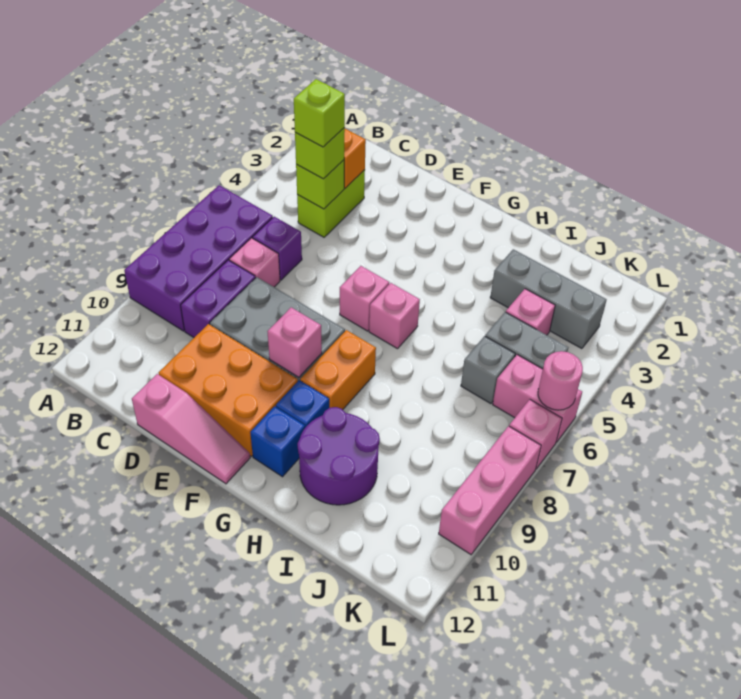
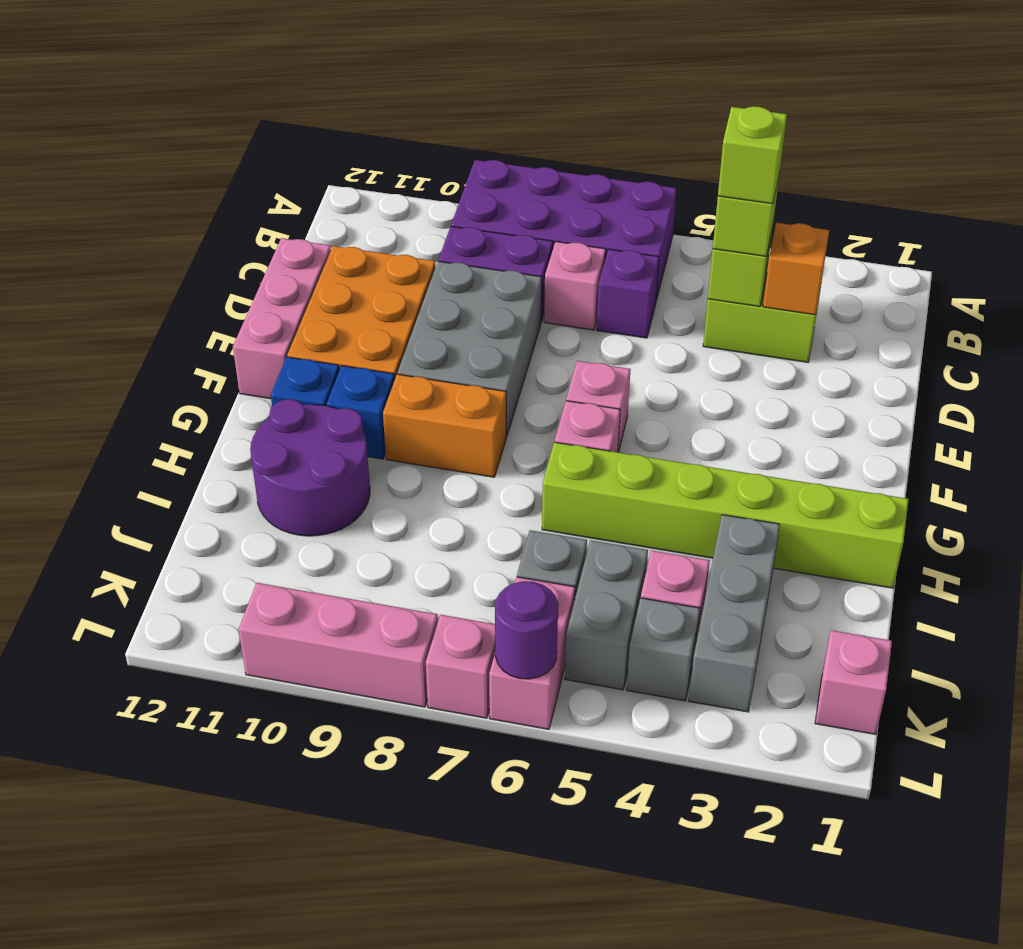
pink 1x3 slope [132,374,250,484] -> pink 1x3 brick [233,238,331,399]
pink 1x1 brick [267,307,322,377] -> pink 1x1 brick moved to [815,630,892,734]
none -> lime 1x6 brick [542,442,909,588]
none -> grey 1x1 brick [627,598,700,701]
pink 1x1 round brick [538,351,583,410] -> purple 1x1 round brick [495,581,558,679]

